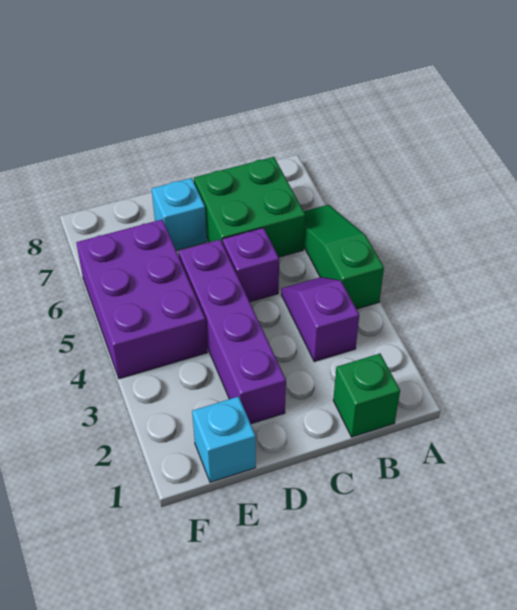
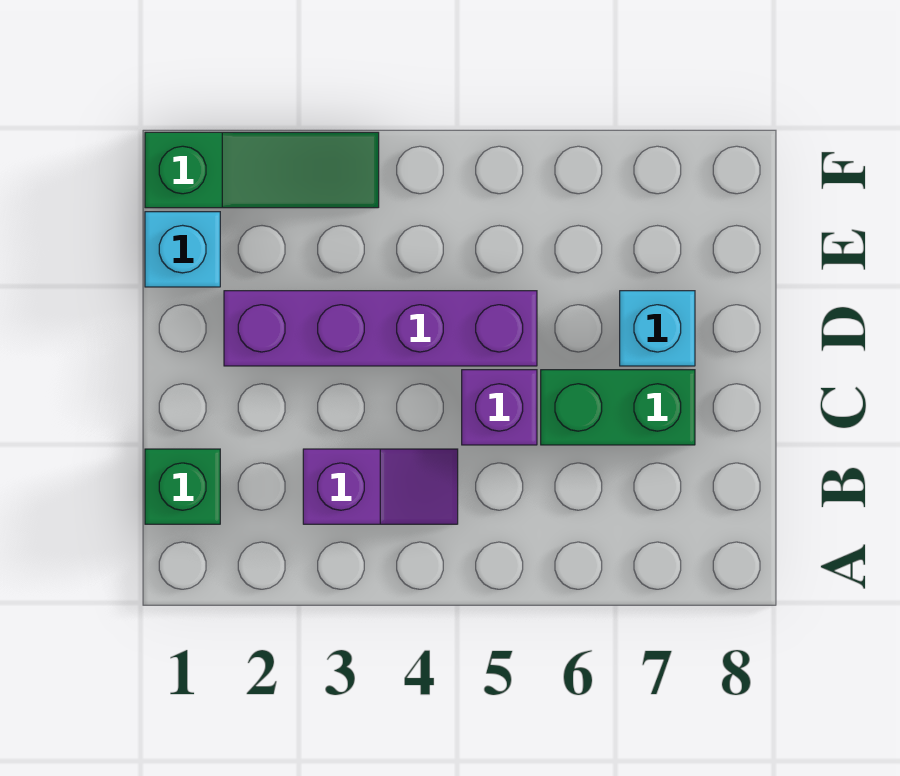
green 1x3 slope [304,205,384,309] -> green 1x3 slope moved to [145,132,379,208]
green 2x2 brick [194,157,305,257] -> green 1x2 brick [541,370,695,445]
purple 2x3 brick [76,220,207,379] -> none

